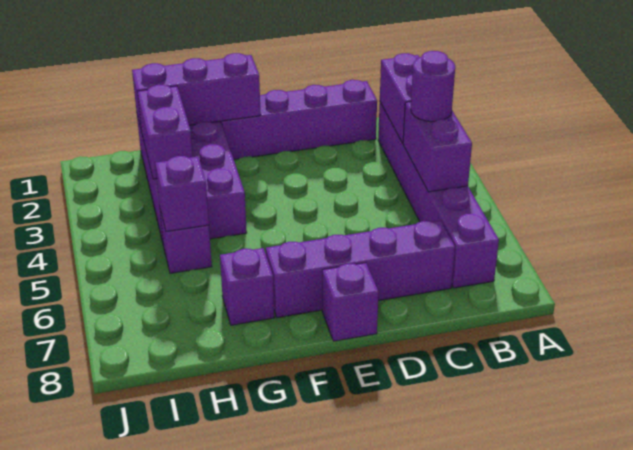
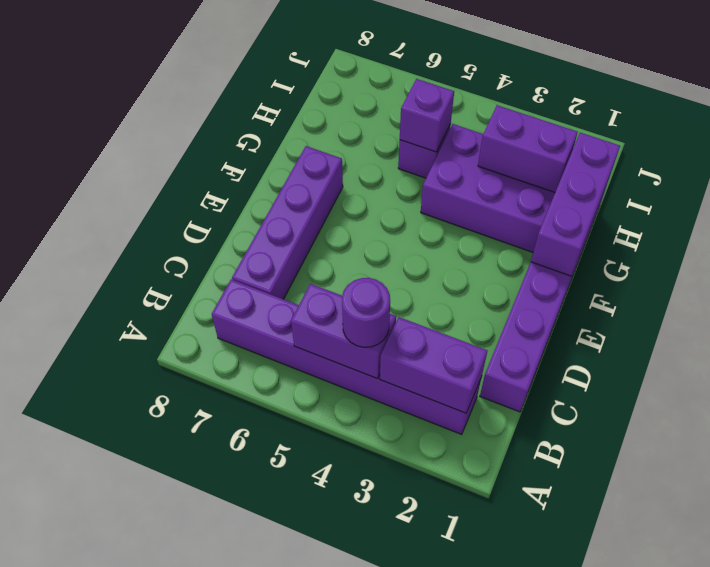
purple 1x1 brick [322,263,379,341] -> none
purple 1x1 brick [220,248,274,325] -> none

